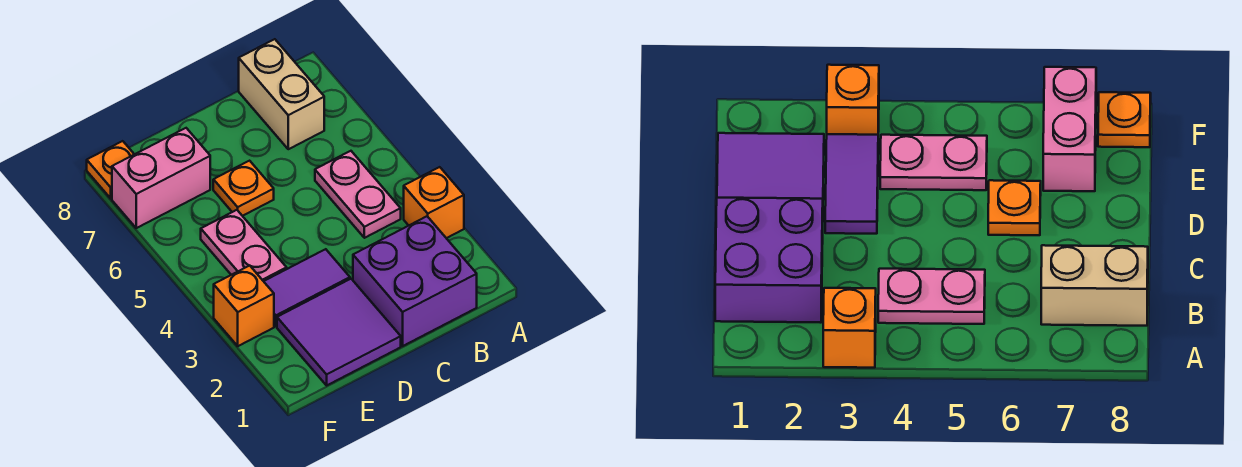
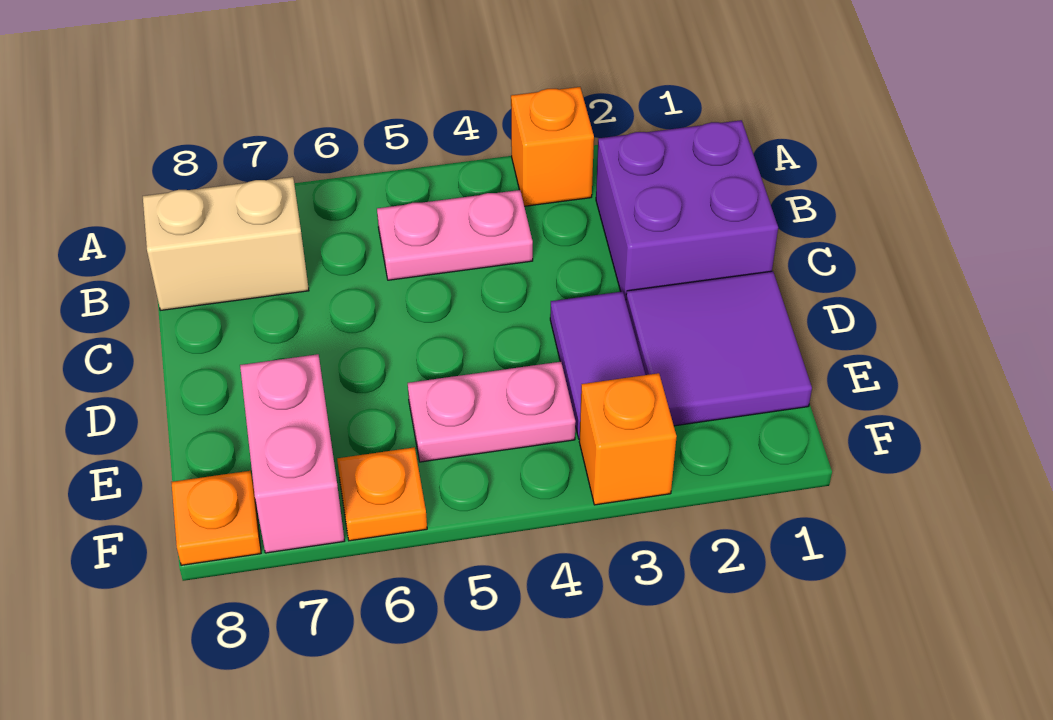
orange 1x1 plate [213,161,274,216] -> orange 1x1 plate moved to [337,447,427,541]

